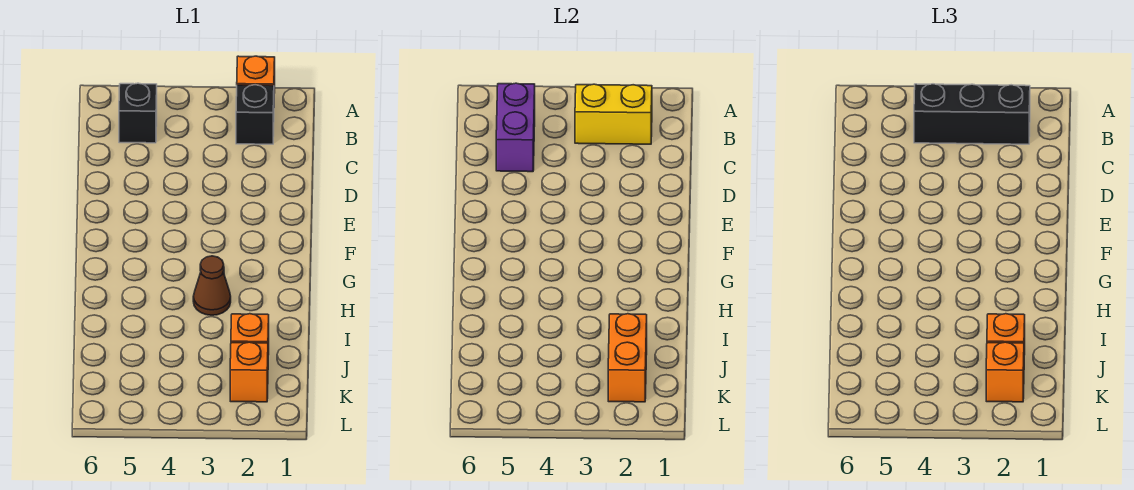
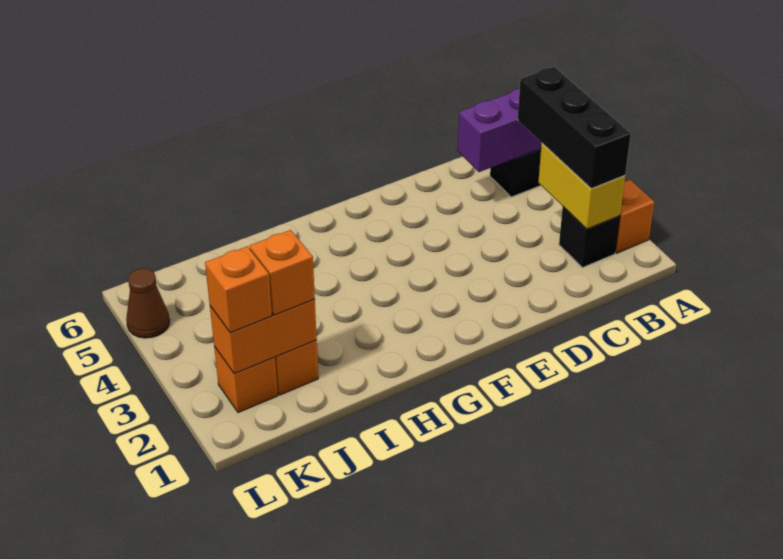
brown 1x1 cone [193,256,231,315] -> brown 1x1 cone moved to [126,268,170,338]

